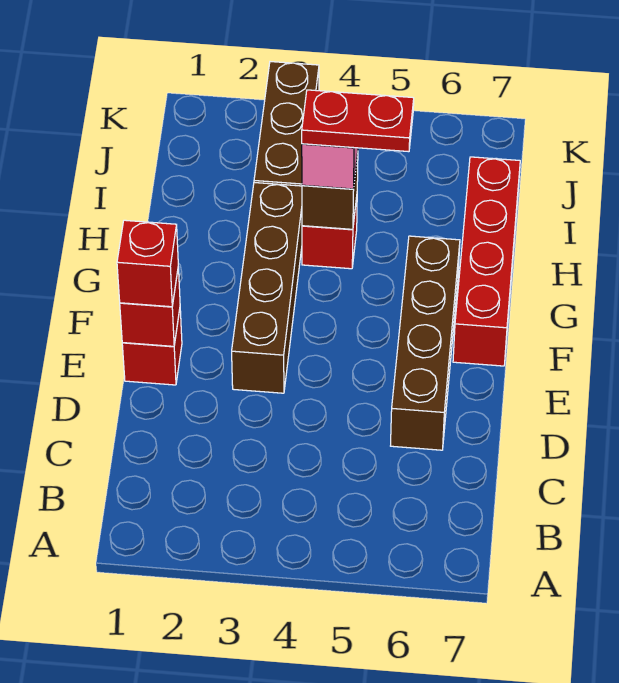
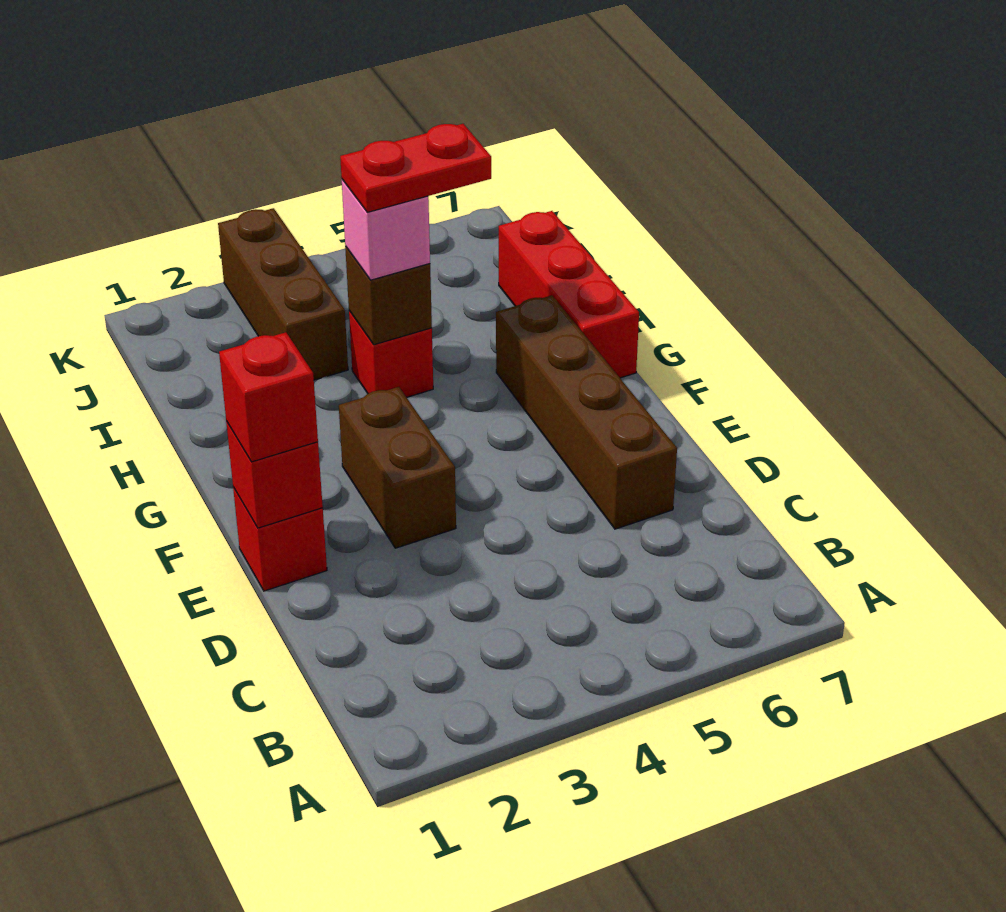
brown 1x4 brick [232,183,302,393] -> brown 1x2 brick [339,387,456,548]
red 1x4 brick [453,157,520,366] -> red 1x3 brick [499,211,639,378]

